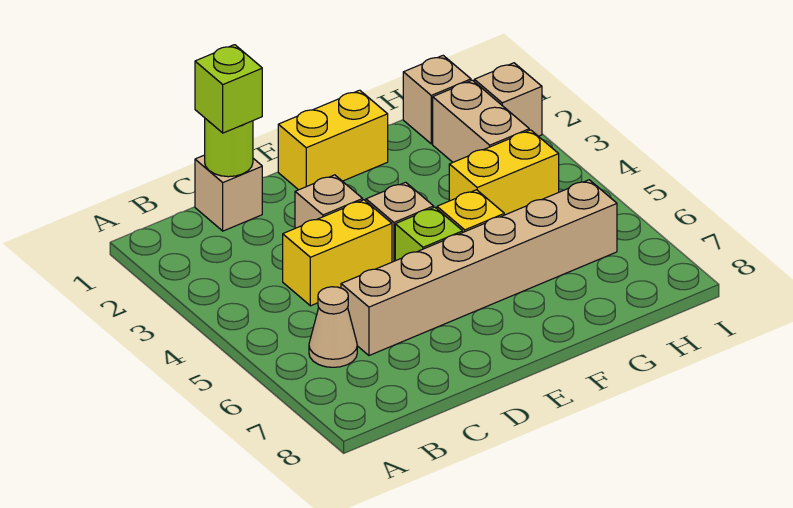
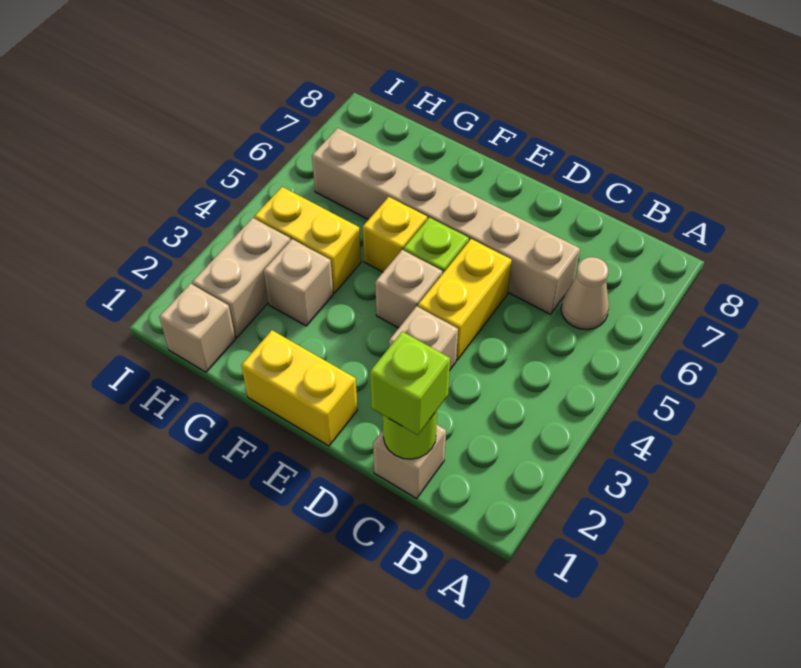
yellow 1x2 brick [283,200,392,306] -> yellow 1x2 brick turned to [418,239,512,360]
tan 1x1 brick [474,63,542,136] -> tan 1x1 brick moved to [264,239,333,326]

